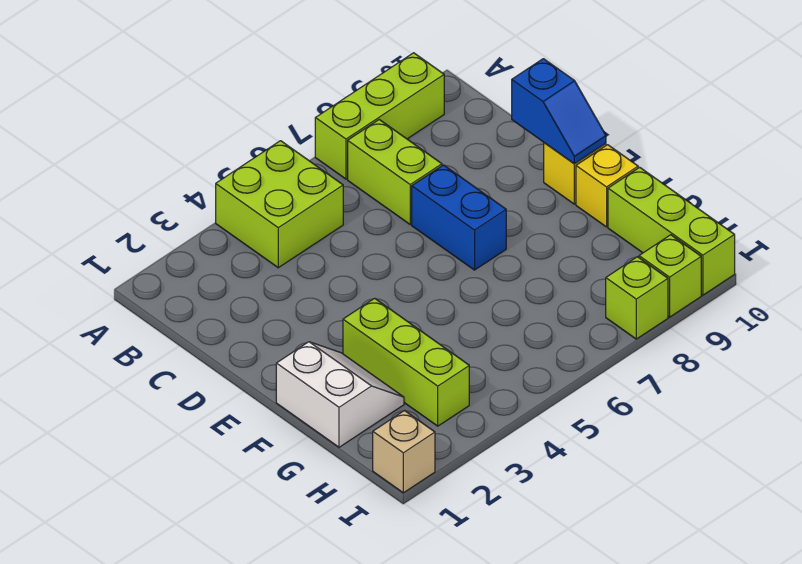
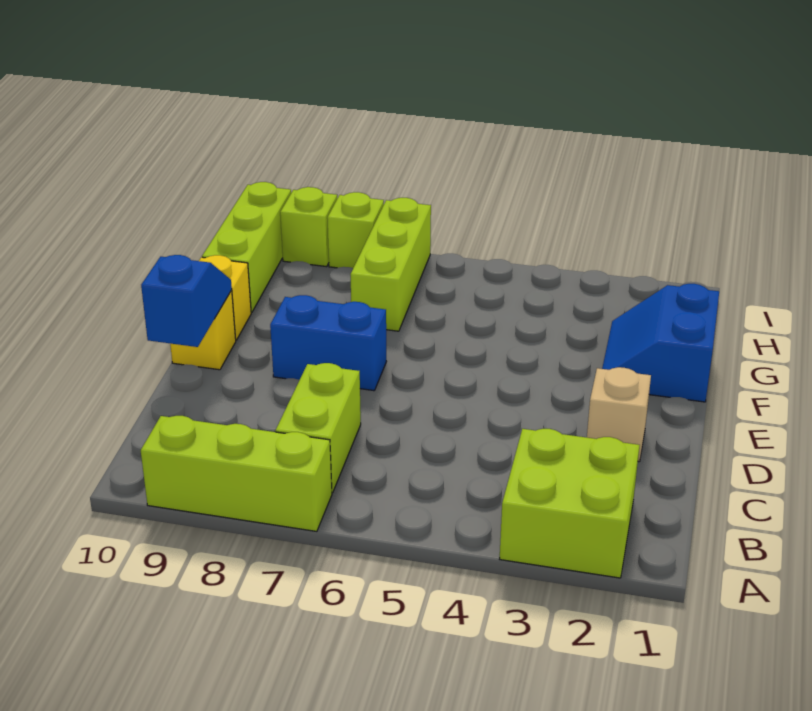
lime 2x2 brick [216,141,343,268] -> lime 2x2 brick moved to [500,429,640,578]
blue 1x2 brick [412,165,506,270] -> blue 1x2 brick turned to [270,295,386,391]
white 2x2 slope [276,342,404,447] -> blue 2x2 slope [602,284,719,402]
lime 1x3 brick [343,298,469,426] -> lime 1x3 brick moved to [350,198,431,331]
tan 1x1 brick [373,411,435,493] -> tan 1x1 brick moved to [587,367,651,462]

